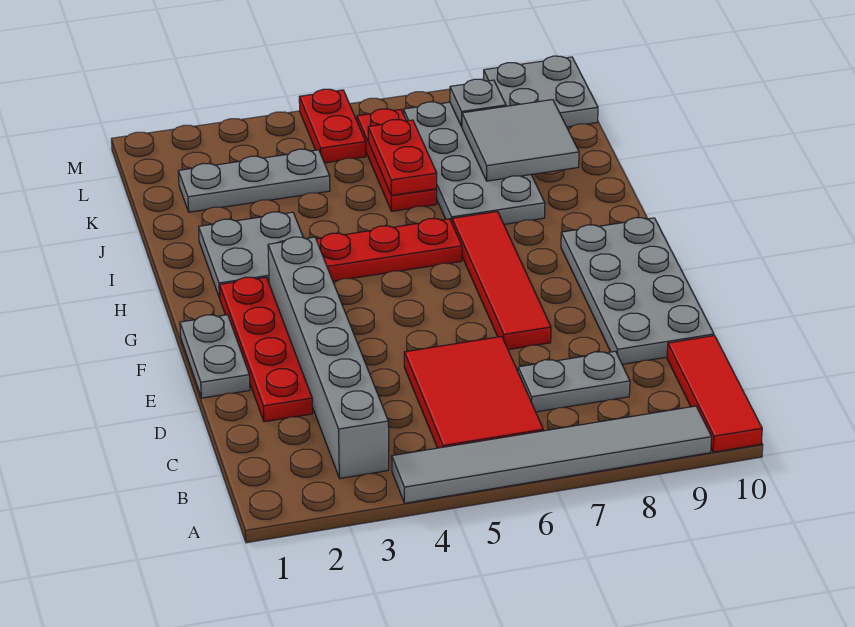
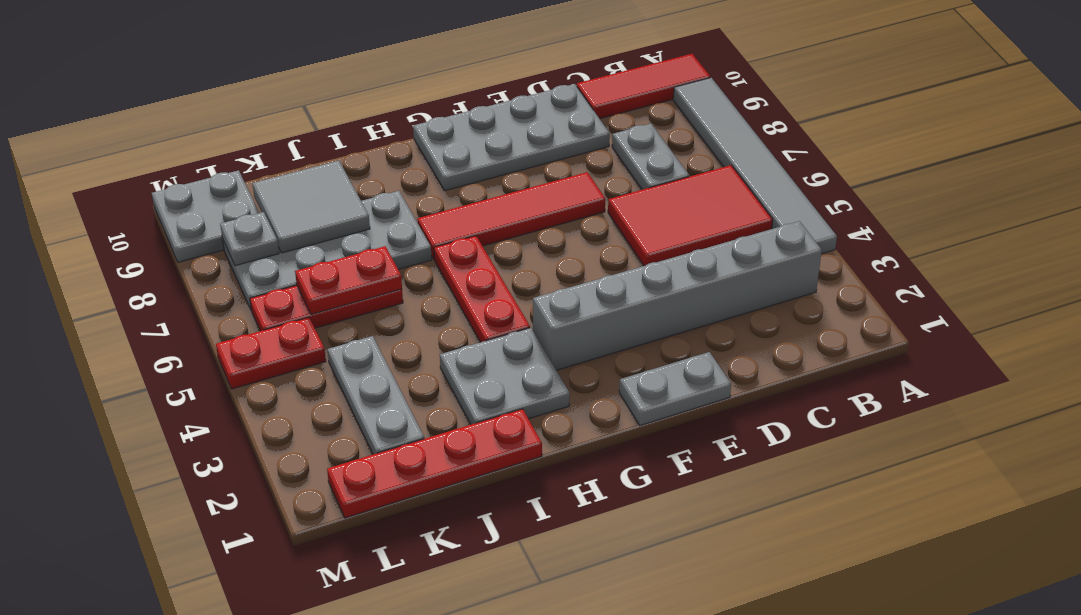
red 1x4 plate [220,277,313,422] -> red 1x4 plate moved to [327,409,542,518]

